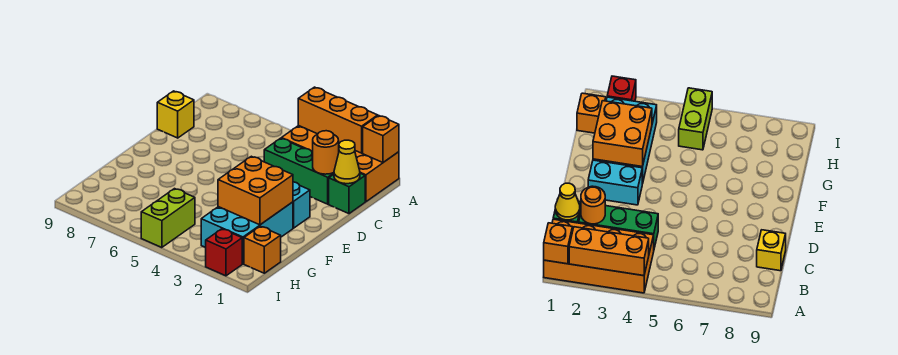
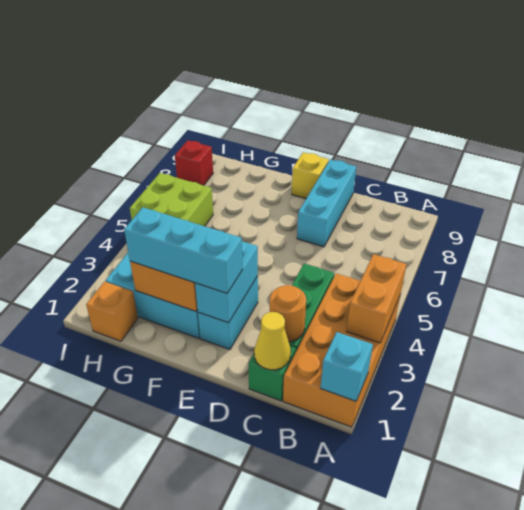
orange 1x1 brick [363,116,399,163] -> cyan 1x1 brick [320,332,373,401]
orange 1x3 brick [298,87,378,153] -> orange 1x2 brick [347,254,407,343]
yellow 1x1 brick [157,91,194,138] -> yellow 1x1 brick moved to [292,152,329,199]
none -> cyan 1x3 brick [297,159,356,247]
none -> cyan 1x2 brick [195,241,258,323]
none -> cyan 1x3 brick [124,207,243,293]
lime 1x2 brick [141,189,195,248] -> lime 2x2 brick [130,173,213,226]
red 1x1 brick [206,229,242,276] -> red 1x1 brick moved to [175,140,213,185]

